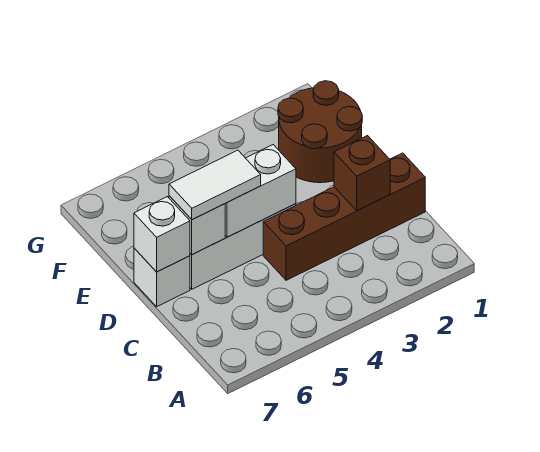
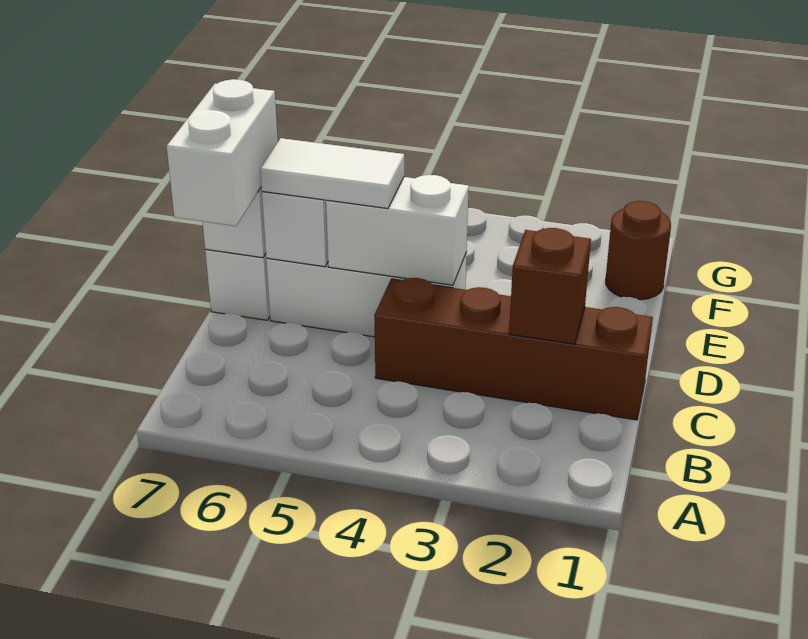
none -> white 1x2 brick [167,79,278,226]
brown 2x2 round brick [278,81,362,183] -> brown 1x1 round brick [606,201,671,300]

